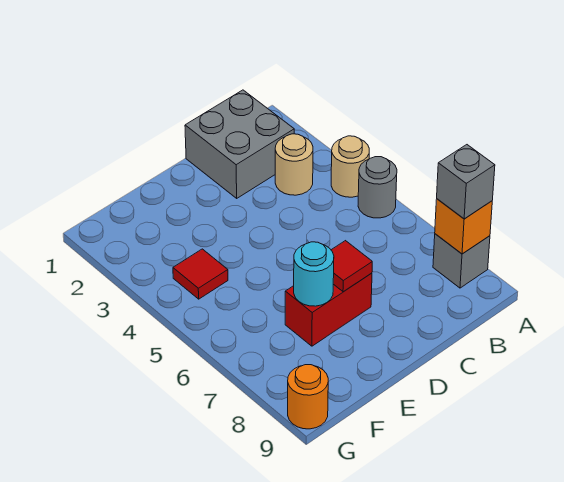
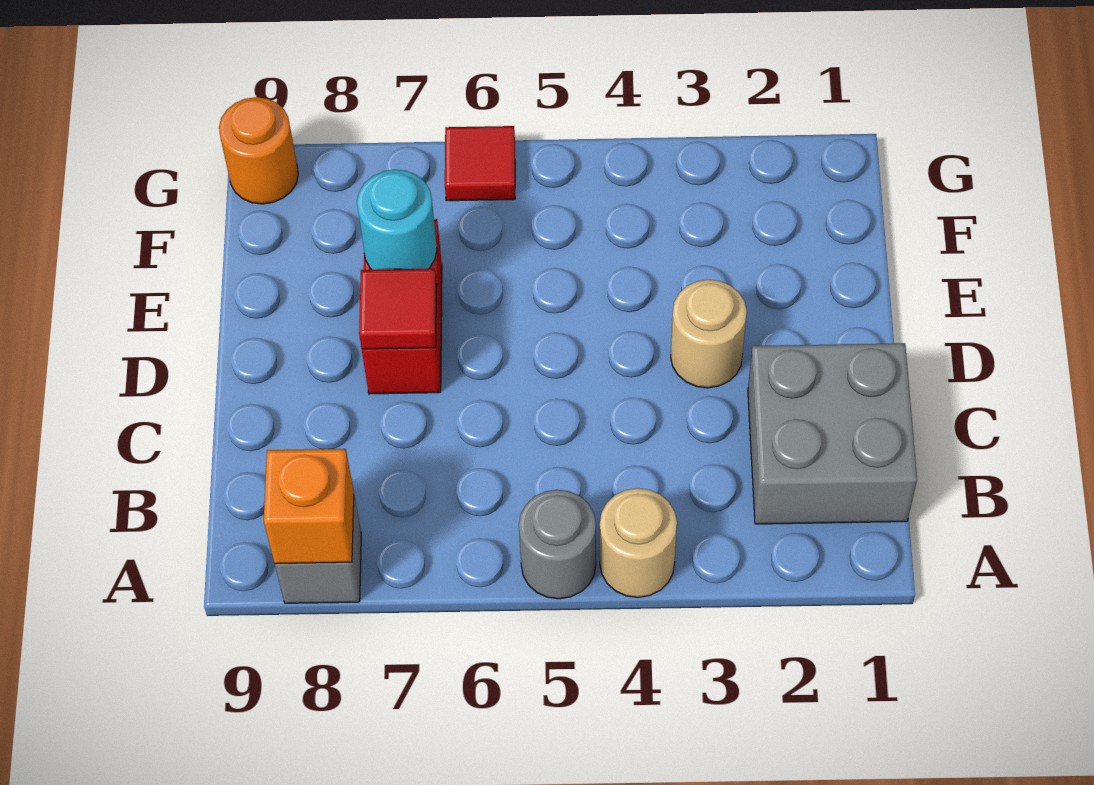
grey 1x1 brick [437,145,495,219] -> none
tan 1x1 round brick [275,134,313,195] -> tan 1x1 round brick moved to [671,280,747,388]
red 1x1 tile [173,249,228,299] -> red 1x1 tile moved to [445,126,515,201]

